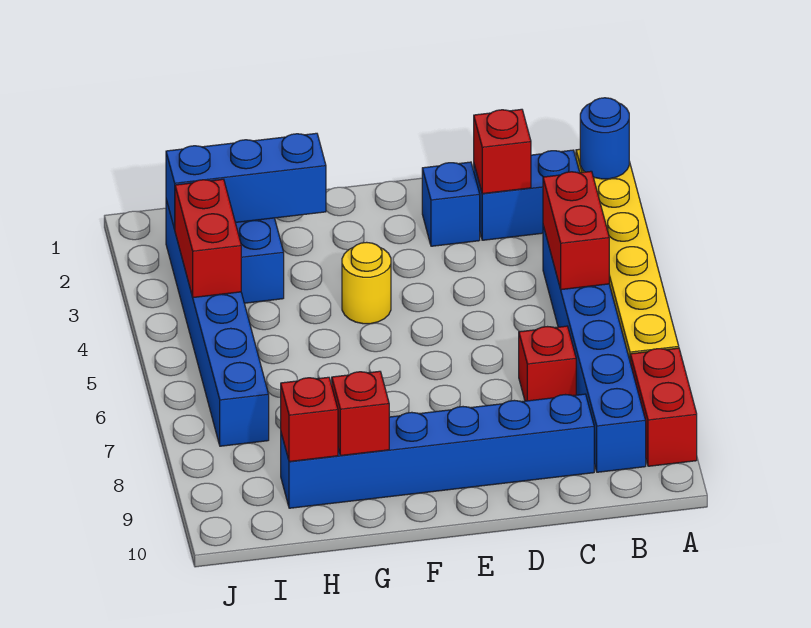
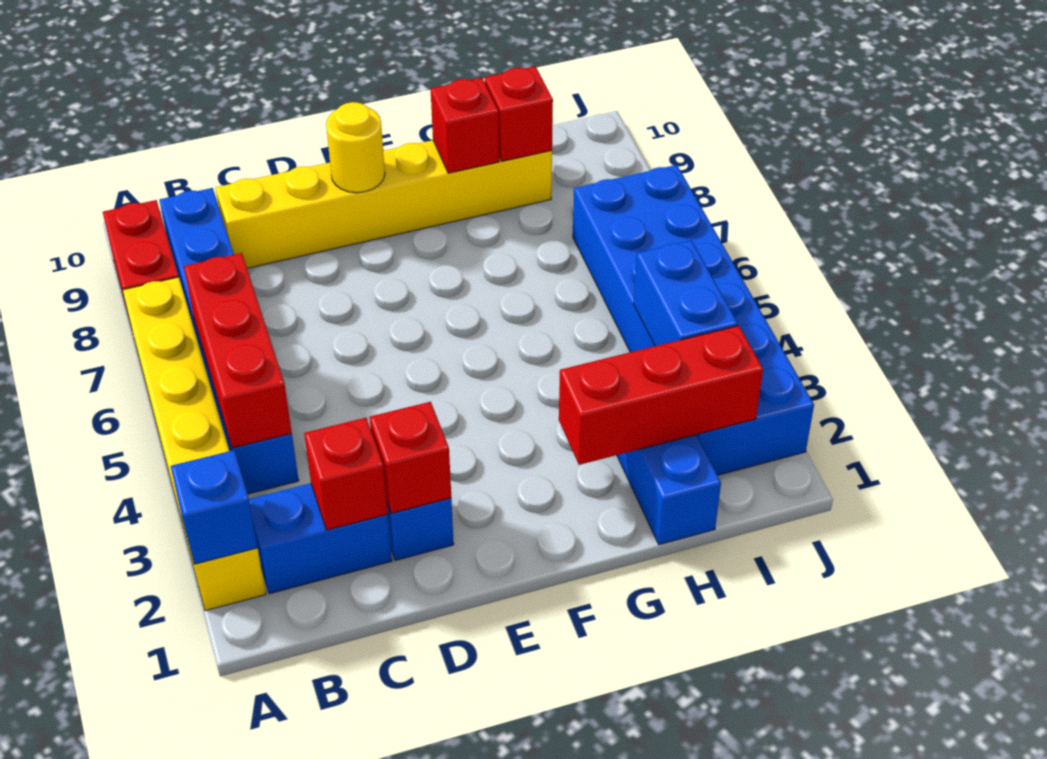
blue 1x1 round brick [580,98,629,179] -> blue 1x1 brick [170,450,258,564]
red 1x2 brick [543,171,609,290] -> red 1x3 brick [184,253,292,448]
red 1x1 brick [519,326,576,401] -> red 1x1 brick moved to [370,402,451,513]
blue 1x6 brick [281,394,594,508] -> yellow 1x6 brick [216,140,552,268]
yellow 1x1 round brick [342,242,391,324] -> yellow 1x1 round brick moved to [326,102,385,193]
blue 1x3 brick [166,133,326,229] -> red 1x3 brick [559,326,763,465]
blue 1x6 brick [166,200,269,446] -> blue 2x6 brick [573,165,814,475]
red 1x2 brick [175,179,241,298] -> blue 1x2 brick [633,240,738,346]

